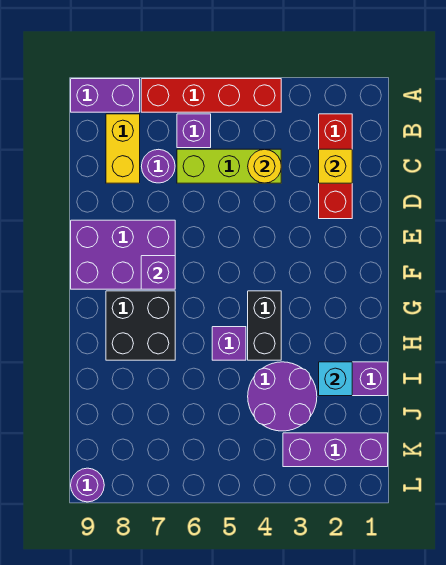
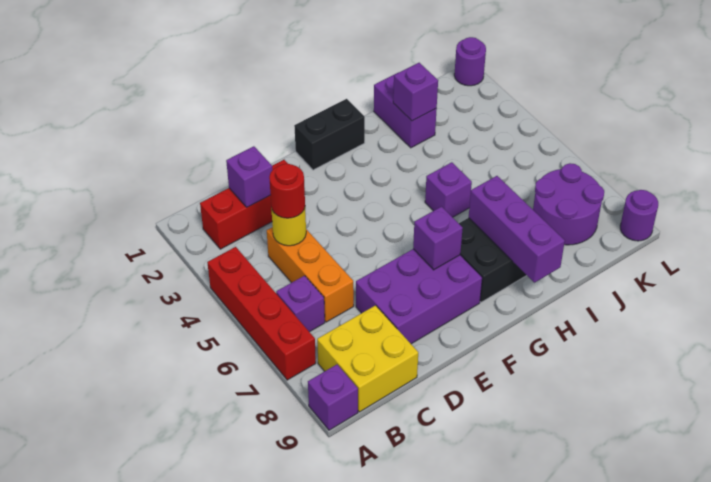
purple 1x2 brick [71,79,140,112] -> purple 1x1 brick [308,365,358,430]
yellow 1x2 brick [106,114,140,183] -> yellow 2x2 brick [317,305,418,412]
yellow 1x1 brick [319,149,352,183] -> purple 1x1 brick [226,146,272,207]
lime 1x3 brick [177,149,281,183] -> orange 1x3 brick [267,227,354,322]
none -> red 1x1 round brick [269,164,305,218]
purple 1x1 round brick [141,149,175,183] -> purple 1x1 round brick moved to [454,37,486,86]
purple 2x3 brick [71,220,175,289] -> purple 2x3 brick turned to [356,249,482,344]
black 1x2 brick [248,291,281,360] -> black 1x2 brick moved to [294,99,365,170]
cyan 1x1 brick [319,362,352,396] -> purple 1x1 brick [393,63,438,121]
purple 2x2 round brick [248,362,317,431] -> purple 2x2 round brick moved to [533,163,604,245]
purple 1x3 brick [283,433,388,467] -> purple 1x3 brick moved to [469,176,565,283]

